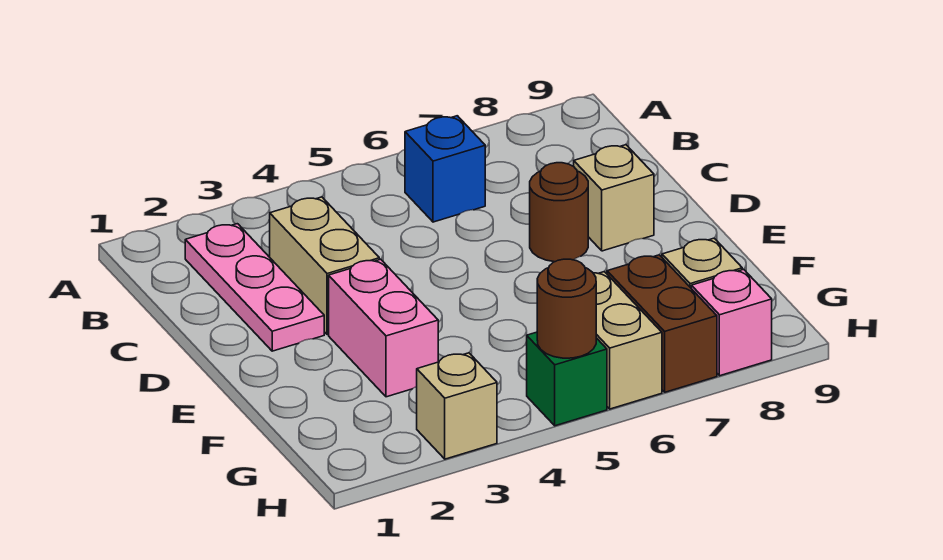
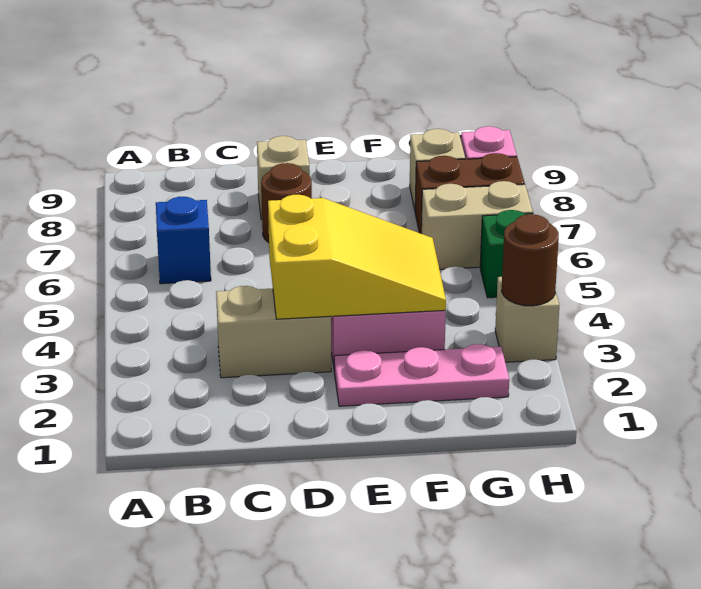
pink 1x3 plate [185,224,324,351] -> pink 1x3 plate moved to [334,344,509,406]
none -> yellow 2x3 slope [268,195,446,319]
brown 1x1 round brick [537,259,596,358] -> brown 1x1 round brick moved to [502,214,559,306]

